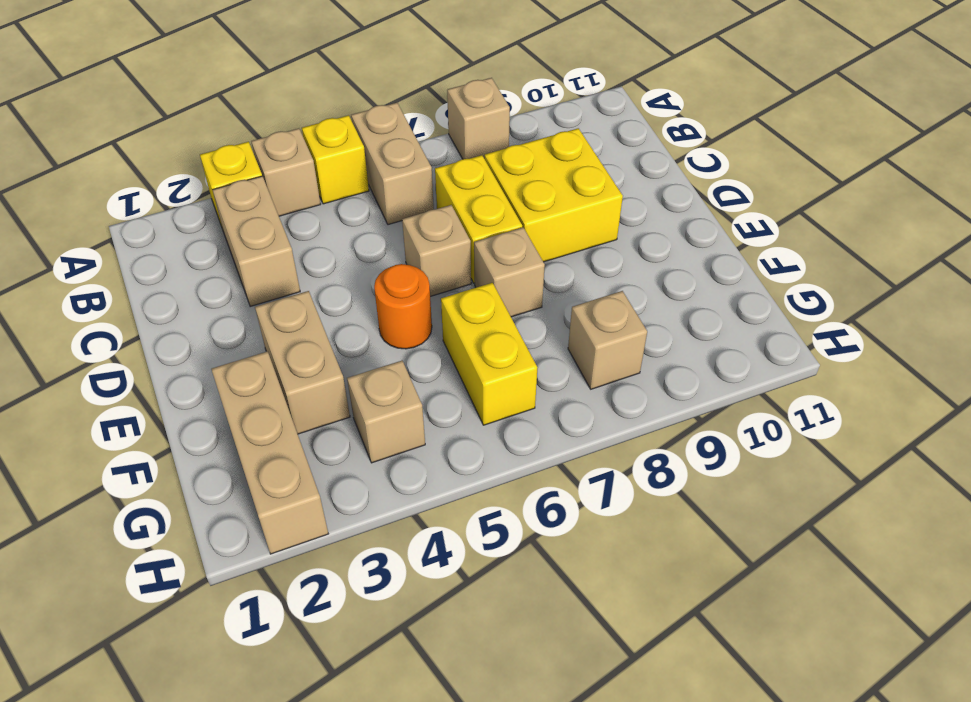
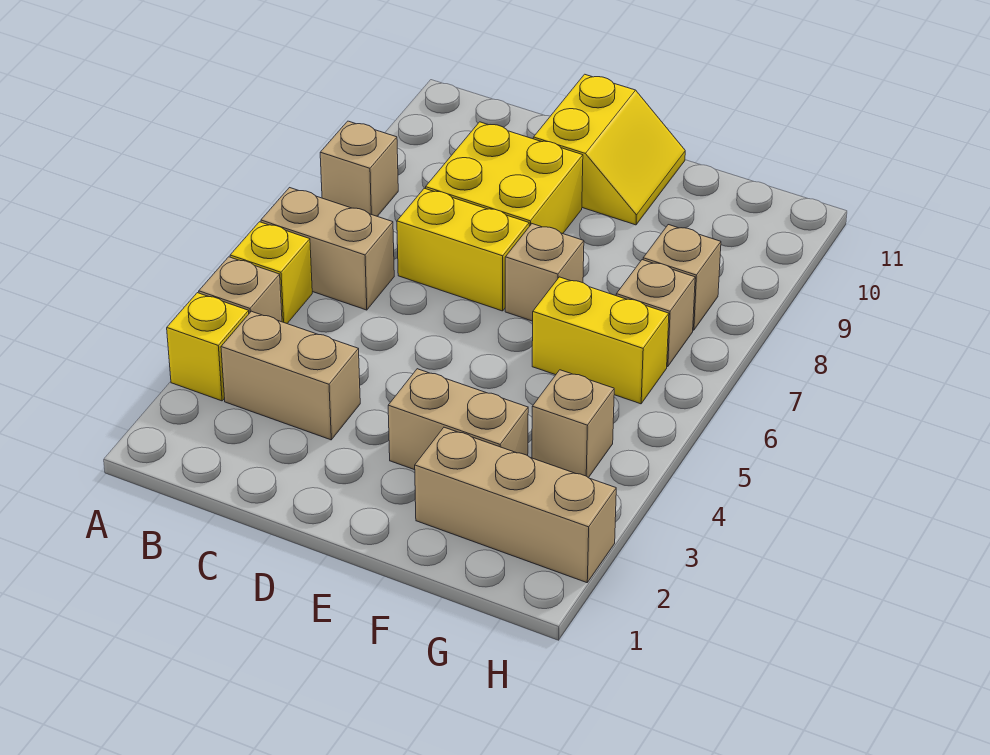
tan 1x1 brick [402,205,471,297] -> tan 1x1 brick moved to [616,260,695,367]
none -> yellow 2x2 slope [533,74,685,225]
orange 1x1 round brick [374,264,432,349] -> none

